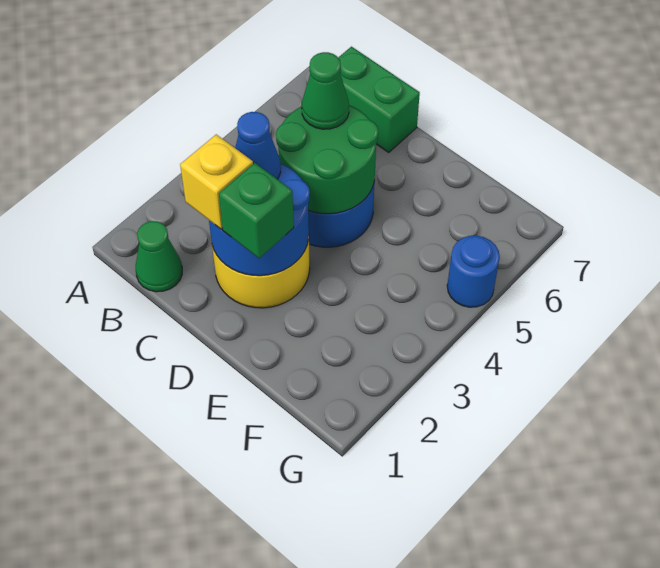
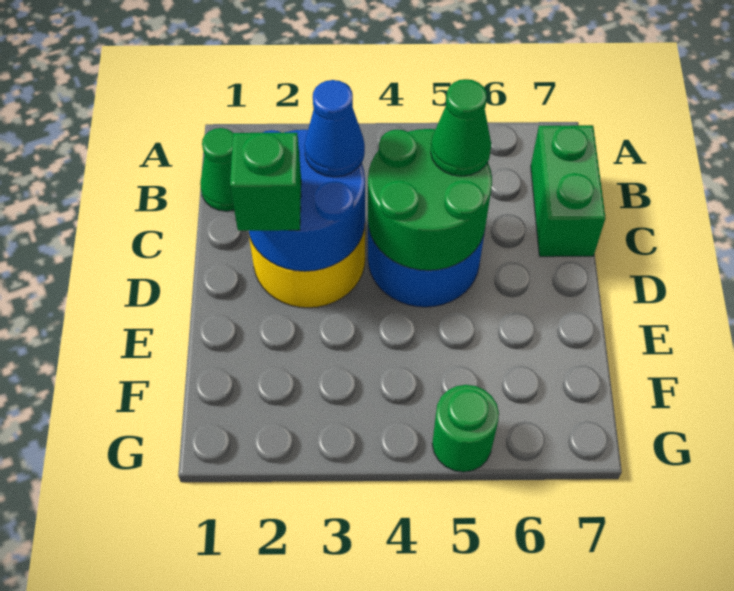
yellow 1x1 brick [180,134,253,229] -> none
blue 1x1 round brick [447,236,500,307] -> green 1x1 round brick [432,385,499,472]

